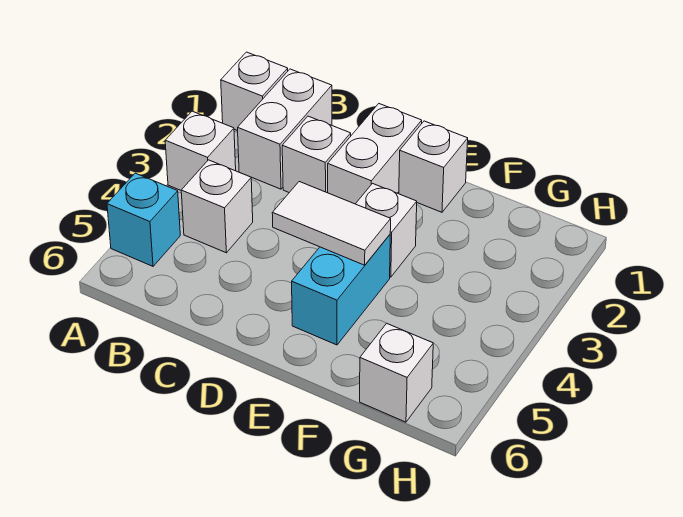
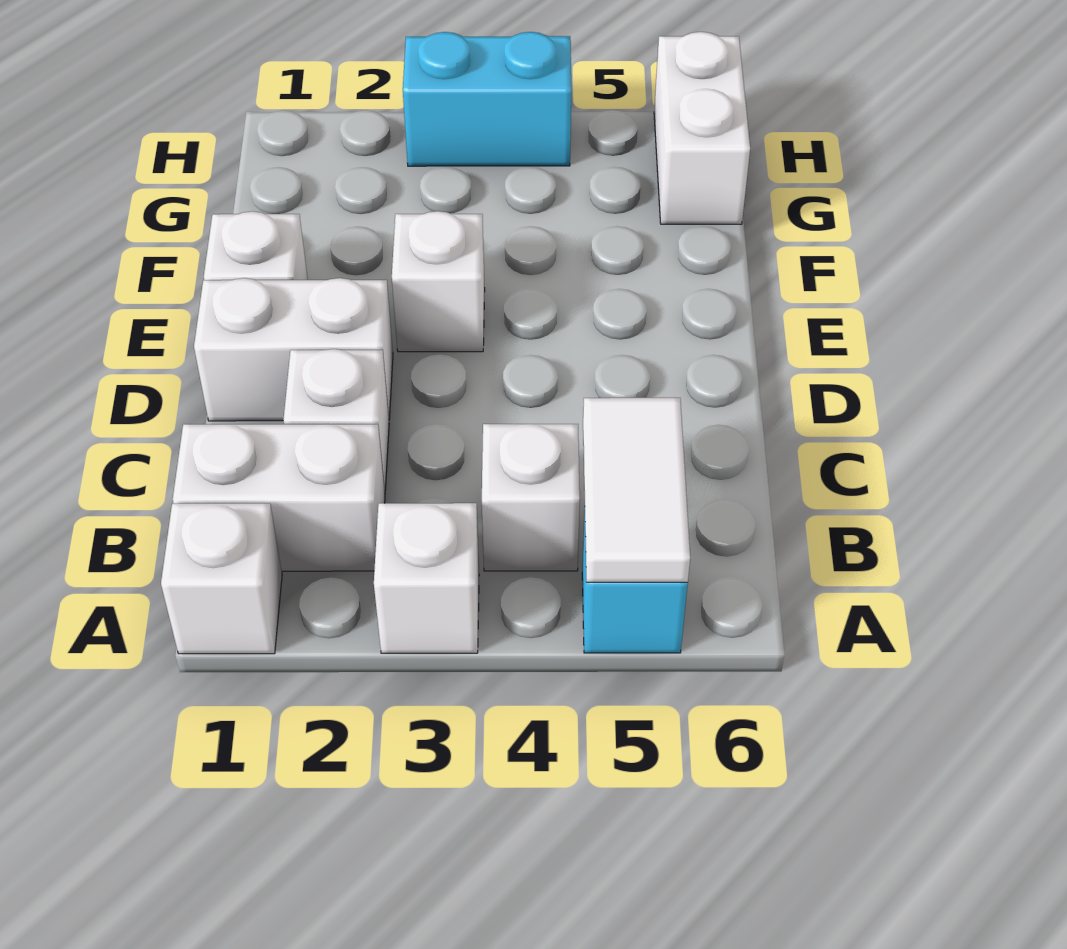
white 1x2 tile [272,182,391,265] -> white 1x2 tile moved to [583,398,690,582]
cyan 1x2 brick [292,235,390,345] -> cyan 1x2 brick moved to [403,32,571,166]
white 1x1 brick [360,323,433,422] -> white 1x2 brick [654,32,750,224]

